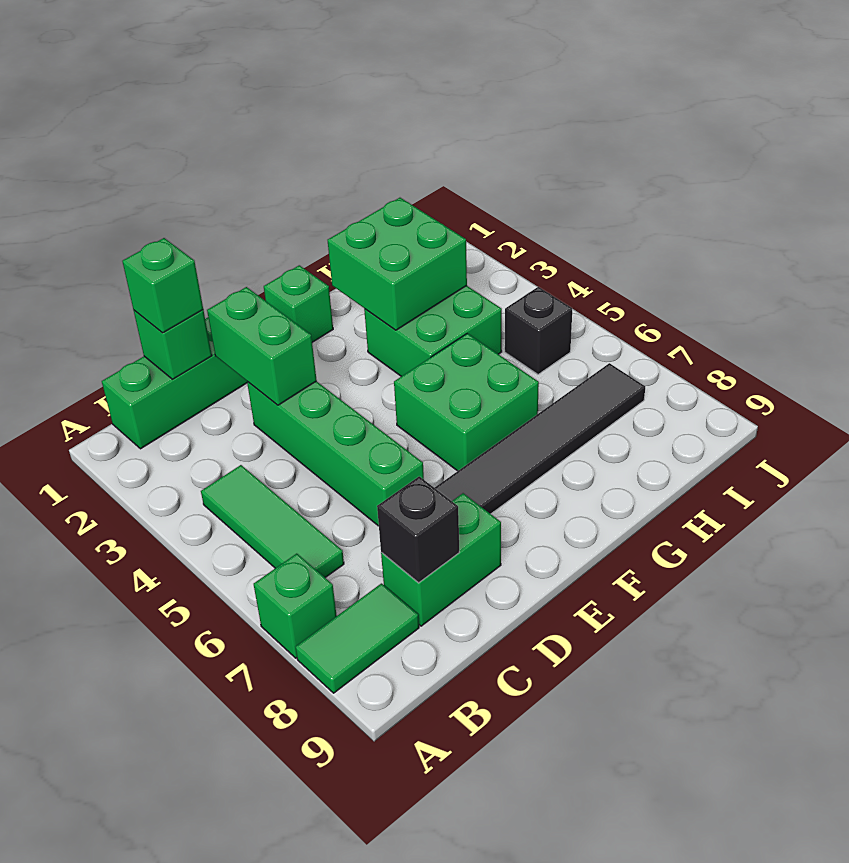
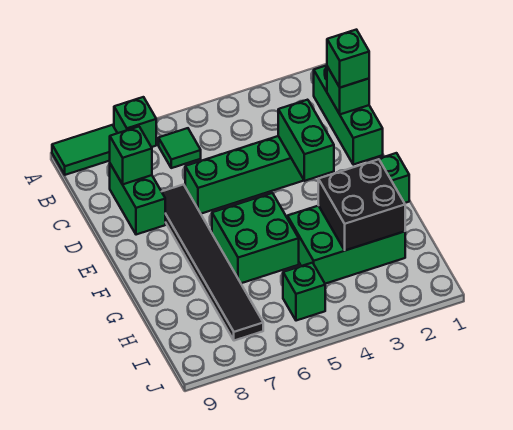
green 1x2 tile [296,583,419,693] -> green 1x2 tile turned to [52,125,117,175]
green 1x3 tile [201,465,344,578] -> green 1x1 tile [159,128,201,168]
black 1x1 brick [377,476,459,583] -> green 1x1 brick [110,127,152,184]
green 1x2 brick [207,287,317,405] -> green 1x2 brick turned to [278,100,334,181]
green 2x2 brick [328,198,467,330] -> black 2x2 brick [318,159,405,250]
green 2x2 brick [364,286,502,376] -> green 2x3 brick [287,206,405,284]
black 1x1 brick [505,287,572,374] -> green 1x1 brick [283,263,325,321]

